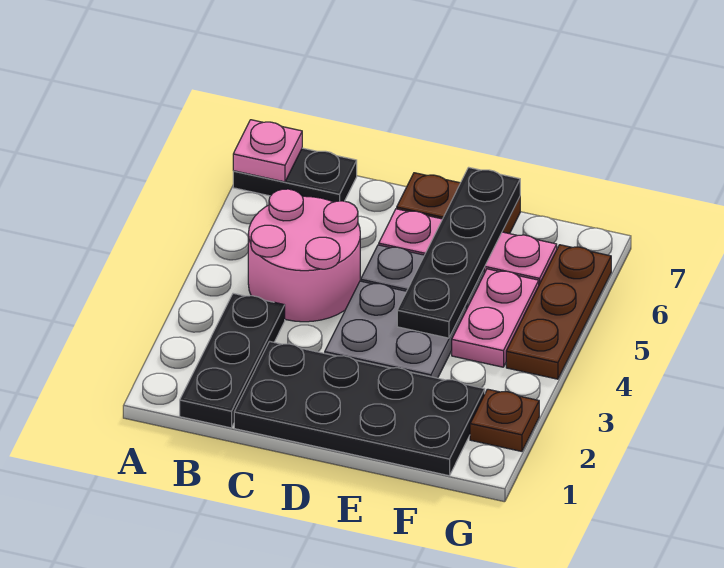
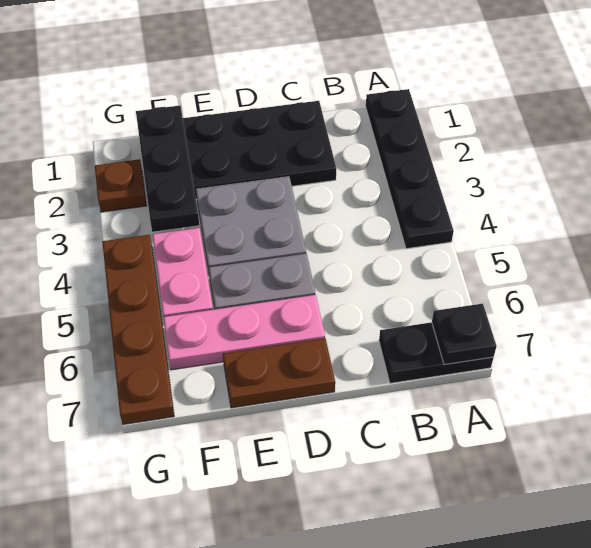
pink 1x1 plate [233,120,302,182] -> black 1x1 plate [432,304,497,365]
black 1x3 plate [180,293,285,428] -> black 1x3 plate moved to [136,106,199,232]
pink 2x2 round brick [248,189,360,322] -> none
black 1x4 plate [397,167,520,338] -> black 1x4 plate moved to [366,89,454,249]
brown 1x3 plate [506,245,611,379] -> brown 1x4 plate [102,235,174,424]

